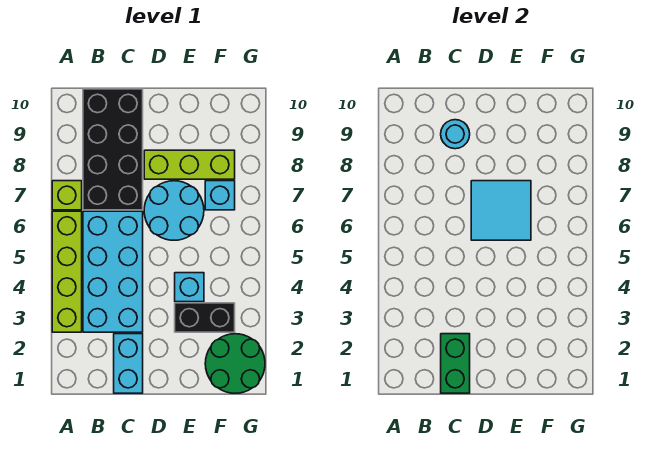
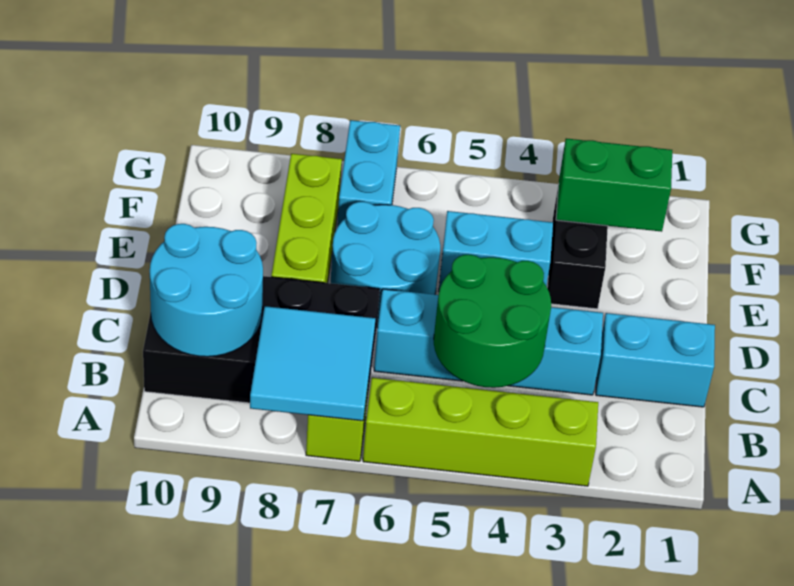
cyan 2x4 brick [83,211,143,332] -> cyan 1x4 brick [374,289,603,395]
green 1x2 brick [441,334,470,393] -> green 1x2 brick moved to [556,138,672,232]
cyan 1x1 round brick [441,120,470,149] -> cyan 2x2 round brick [150,224,263,357]
cyan 2x2 tile [471,181,531,240] -> cyan 2x2 tile moved to [250,306,375,421]
cyan 1x1 brick [175,273,204,302] -> cyan 1x2 brick [439,211,553,290]
green 2x2 round brick [205,334,265,393] -> green 2x2 round brick moved to [434,255,551,388]
cyan 1x1 brick [205,181,235,210] -> cyan 1x2 brick [337,120,400,227]

